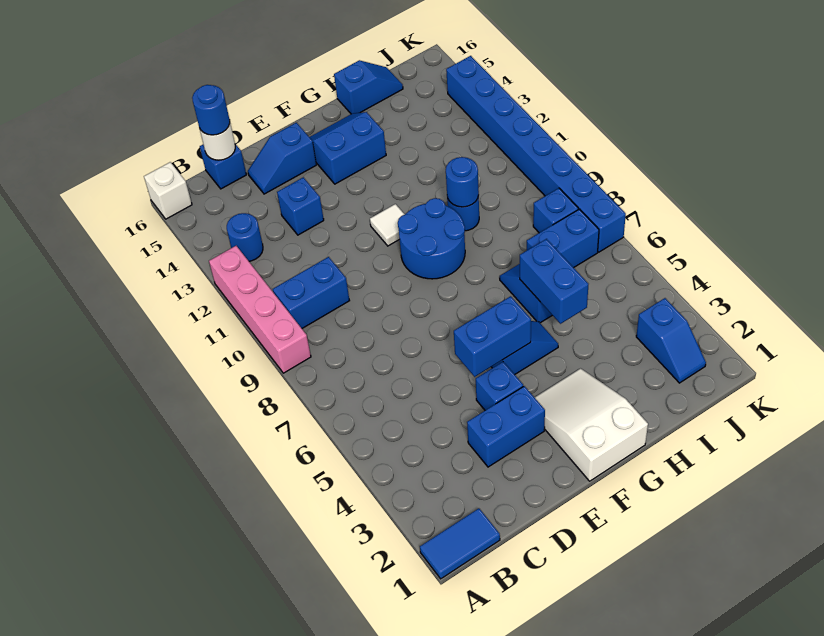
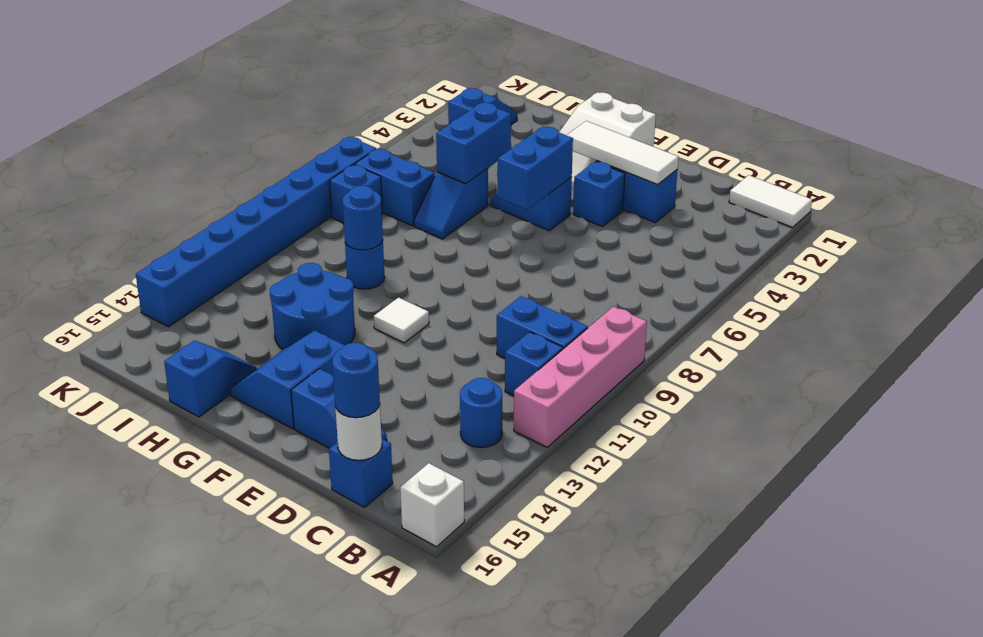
blue 1x2 tile [420,508,500,579] -> white 1x2 tile [729,175,812,227]
none -> white 1x3 tile [567,121,678,185]
blue 1x1 brick [277,177,324,235] -> blue 1x1 brick moved to [505,332,563,396]
blue 1x2 brick [454,296,531,377] -> blue 1x2 brick turned to [498,126,573,210]
blue 2x2 round brick [398,198,465,279] -> blue 2x2 round brick moved to [270,263,355,350]
blue 2x2 slope [310,112,386,184] -> blue 2x2 slope turned to [230,331,345,429]
blue 1x2 slope [334,60,403,114] -> blue 1x2 slope turned to [164,340,257,417]

